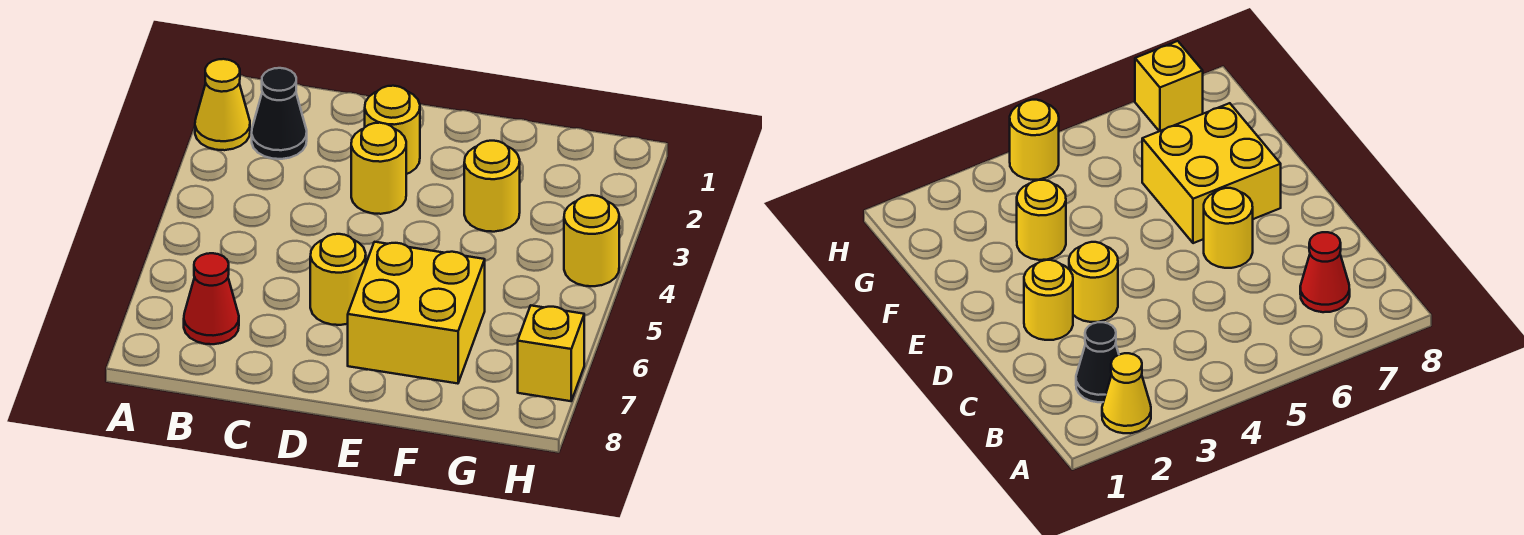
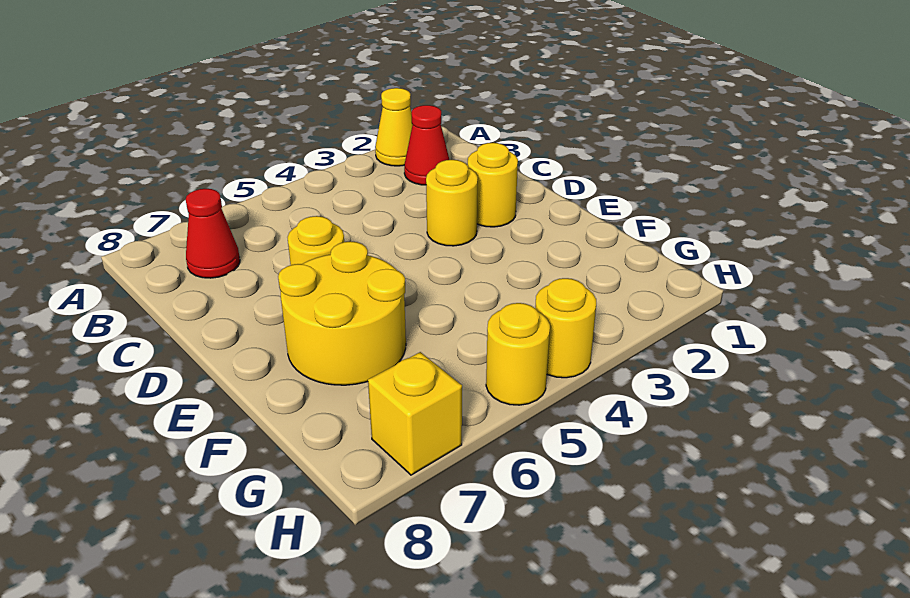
black 1x1 cone [252,68,307,159] -> red 1x1 cone [404,105,449,185]
yellow 2x2 brick [348,242,485,384] -> yellow 2x2 round brick [278,241,406,385]
yellow 1x1 round brick [464,141,520,232] -> yellow 1x1 round brick moved to [486,303,550,405]

